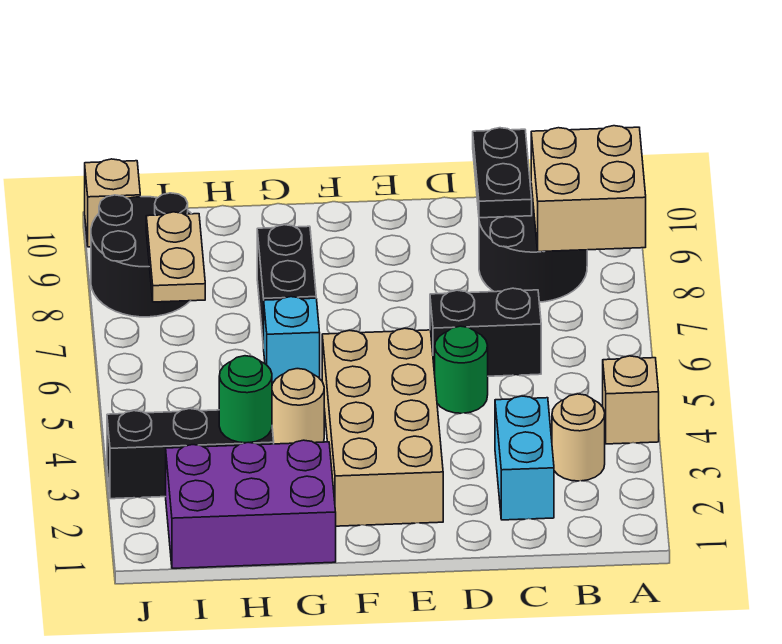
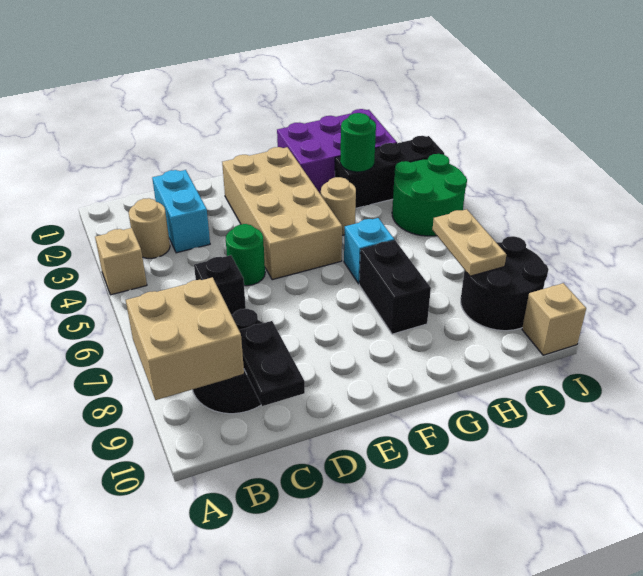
black 1x2 brick [430,288,541,376] -> black 1x1 brick [194,255,246,315]
none -> green 2x2 round brick [392,154,467,236]

